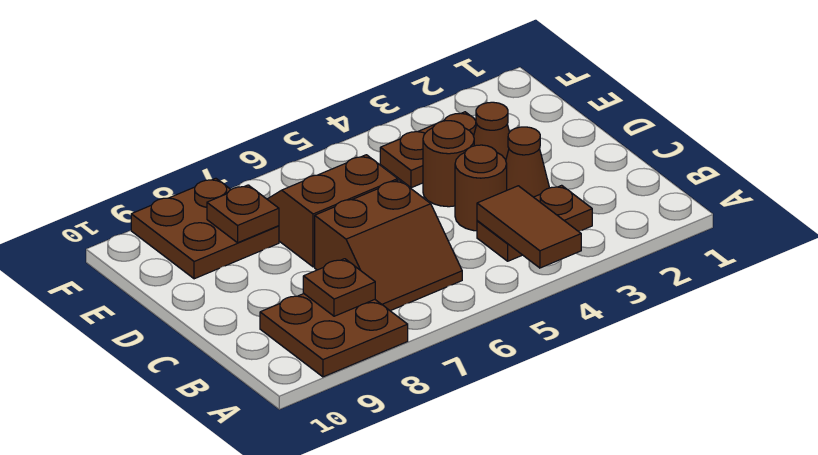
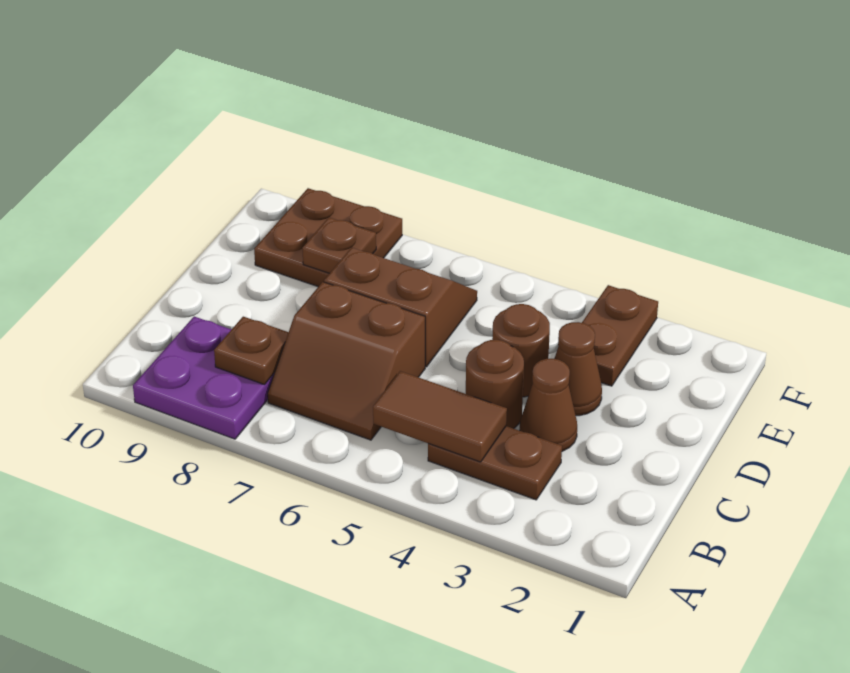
brown 1x2 tile [477,186,581,268] -> brown 1x2 tile turned to [373,371,507,462]
brown 2x2 plate [260,294,408,377] -> purple 2x2 plate [133,317,274,439]
brown 1x2 plate [380,112,477,188] -> brown 1x2 plate turned to [582,285,658,386]

